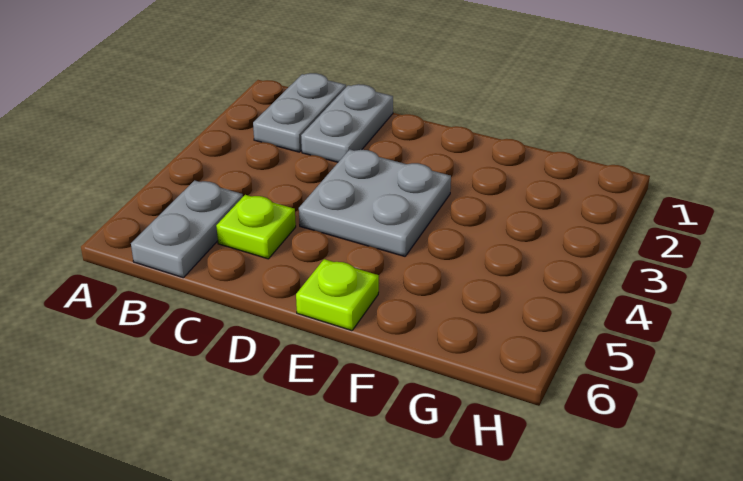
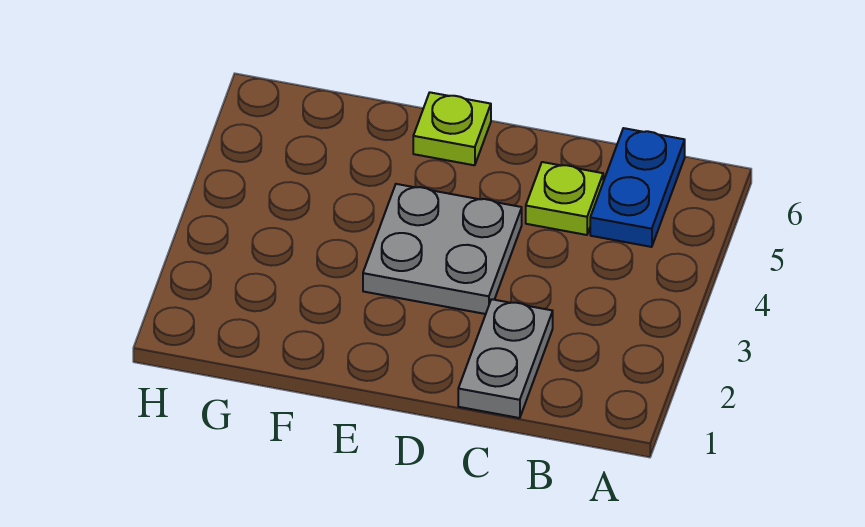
grey 1x2 plate [253,73,346,152] -> none
grey 1x2 plate [131,180,243,278] -> blue 1x2 plate [590,128,685,247]

